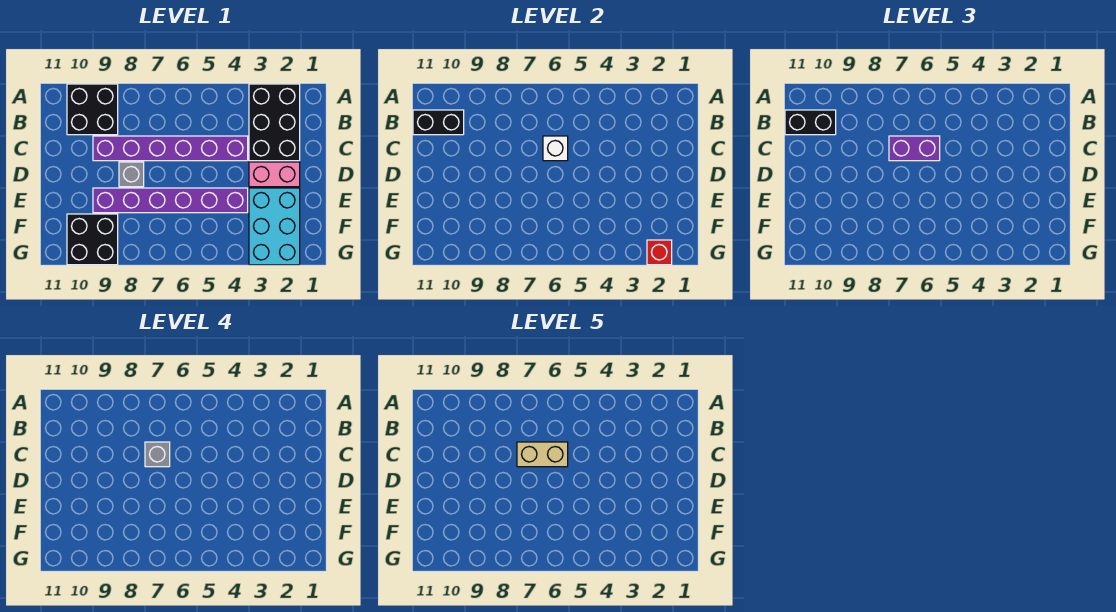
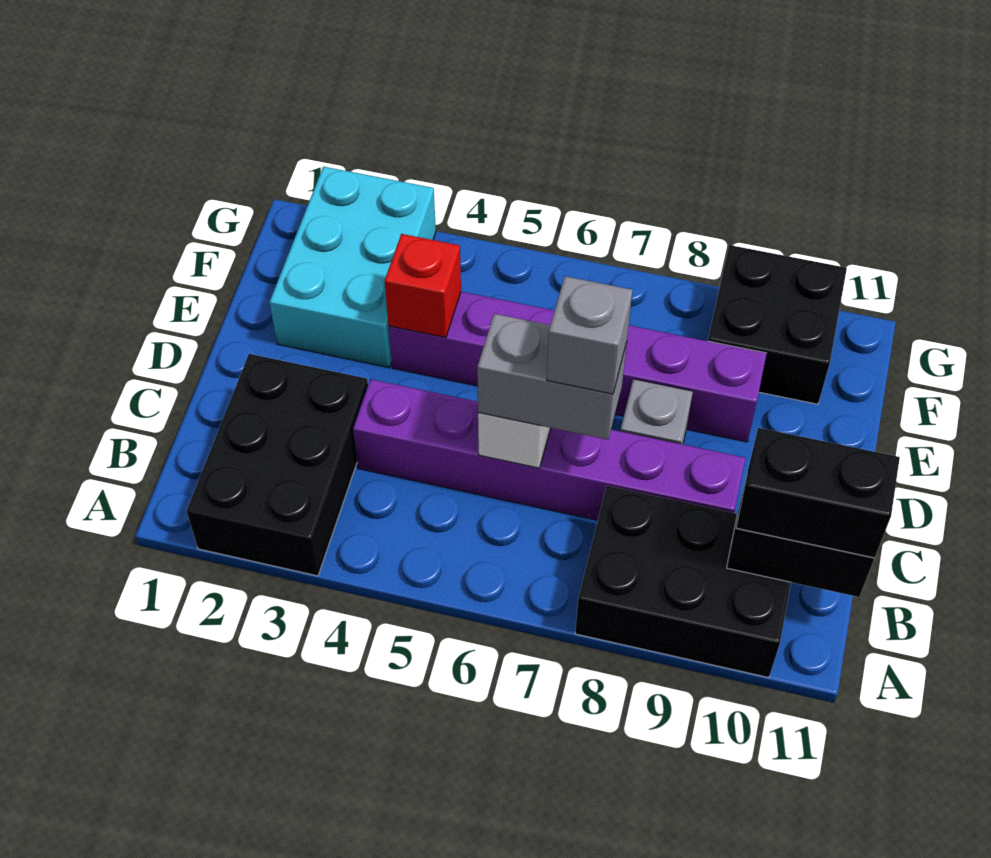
black 2x2 brick [67,84,118,135] -> black 2x3 brick [575,486,791,678]
purple 1x2 brick [889,136,940,161] -> grey 1x2 brick [477,314,627,440]
tan 1x2 brick [517,442,568,467] -> none
pink 1x2 brick [249,162,300,187] -> none
red 1x1 brick [647,240,672,265] -> red 1x1 brick moved to [385,234,461,338]

